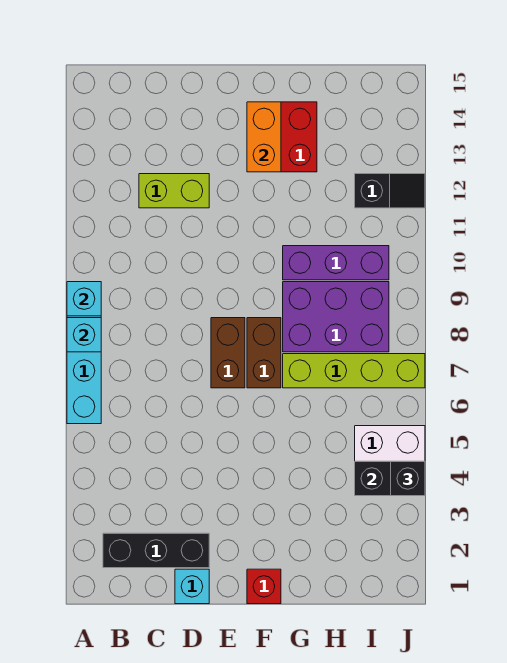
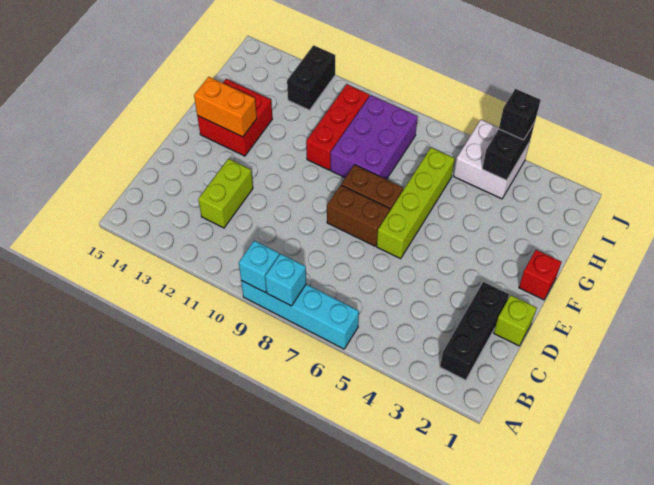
cyan 1x1 brick [175,569,209,604] -> lime 1x1 brick [494,295,537,346]
lime 1x4 brick [283,354,425,388] -> lime 1x4 brick moved to [377,148,455,259]
purple 1x3 brick [283,246,389,280] -> red 1x3 brick [306,84,369,170]
black 1x2 slope [355,174,425,208] -> black 1x2 brick [287,45,335,110]

